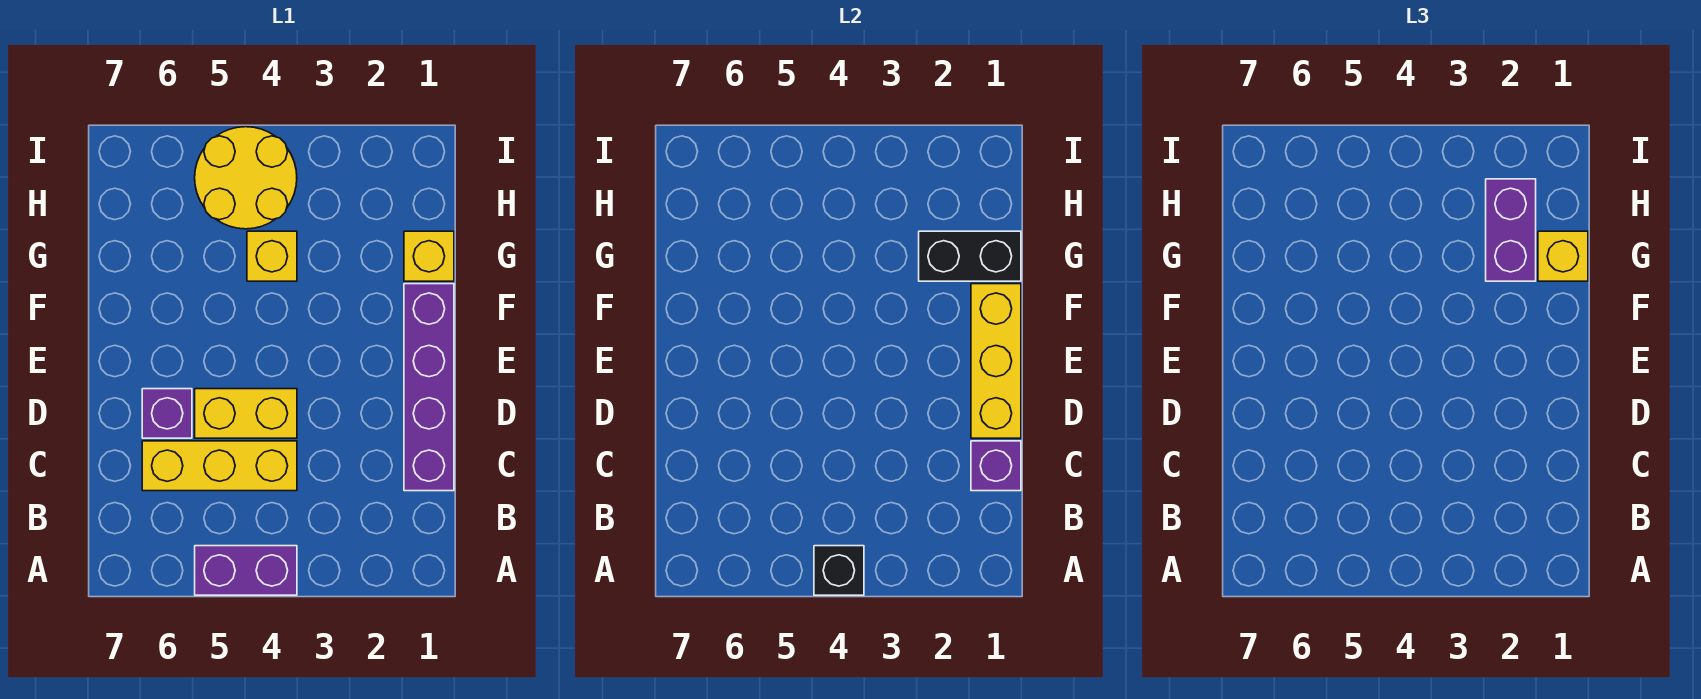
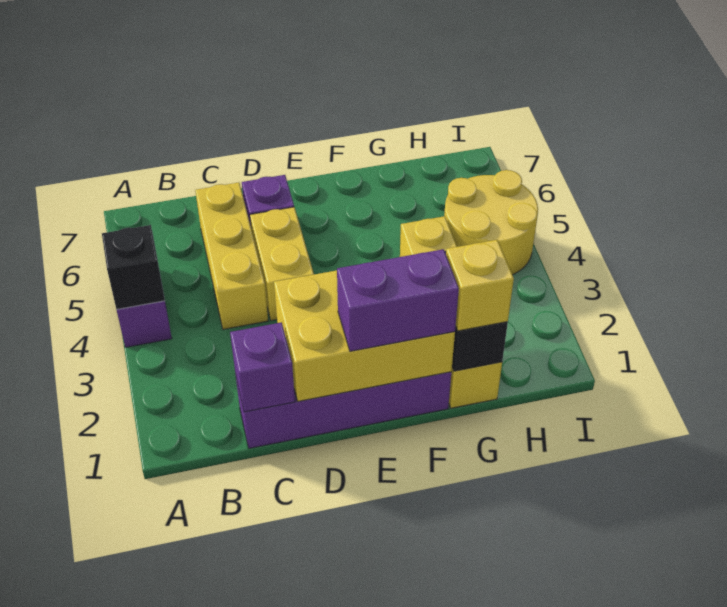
yellow 1x3 brick [971,284,1021,438] -> yellow 2x3 brick [274,271,455,401]
purple 1x2 brick [1486,179,1536,281] -> purple 1x2 brick moved to [337,249,459,351]

